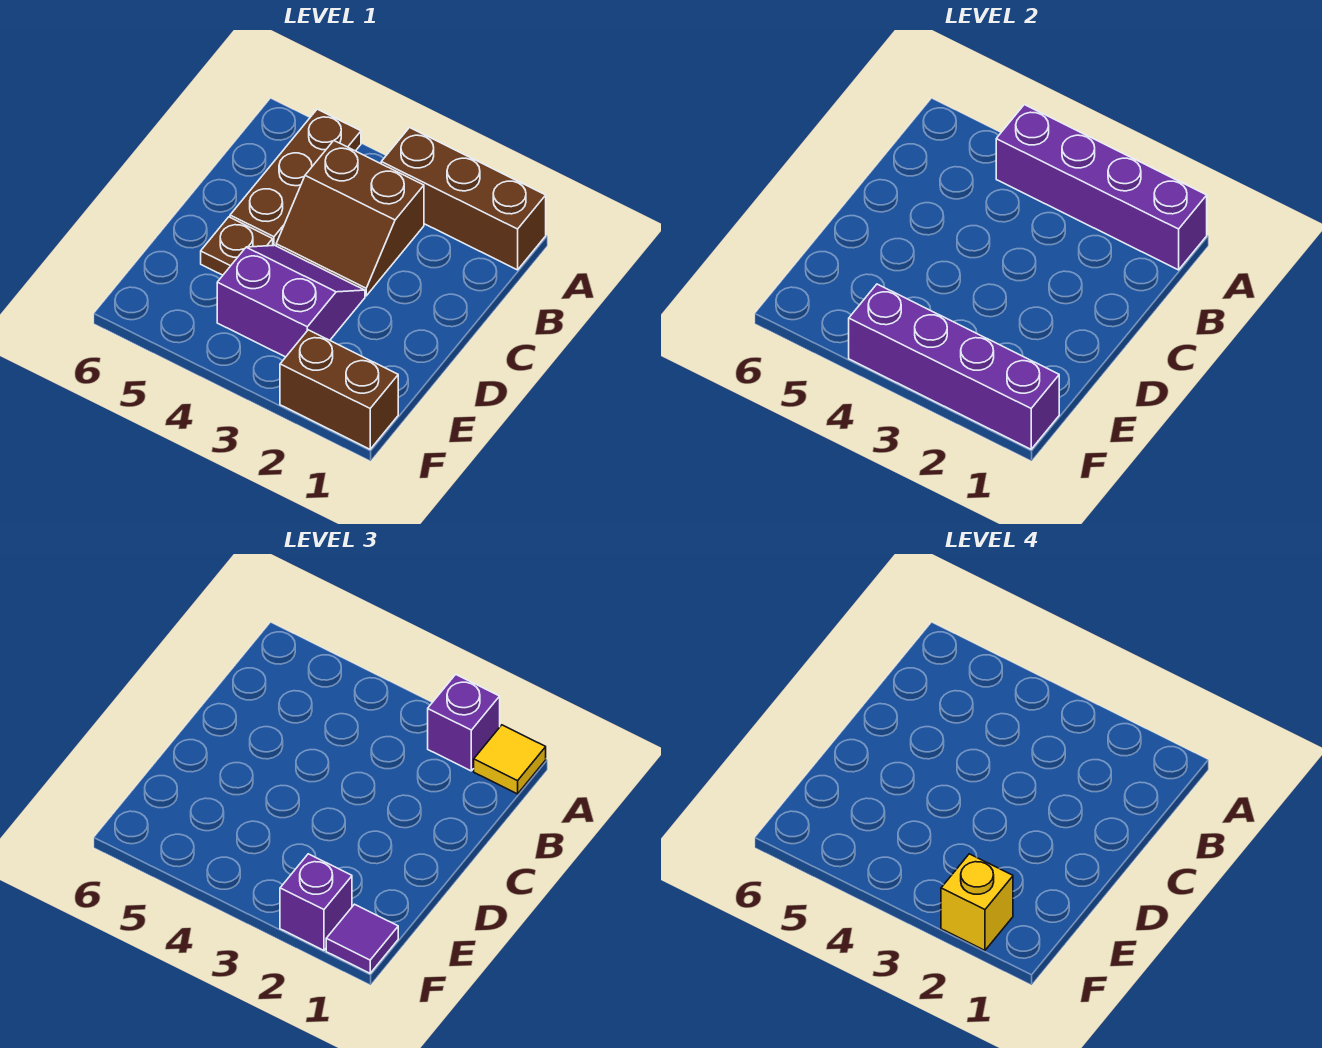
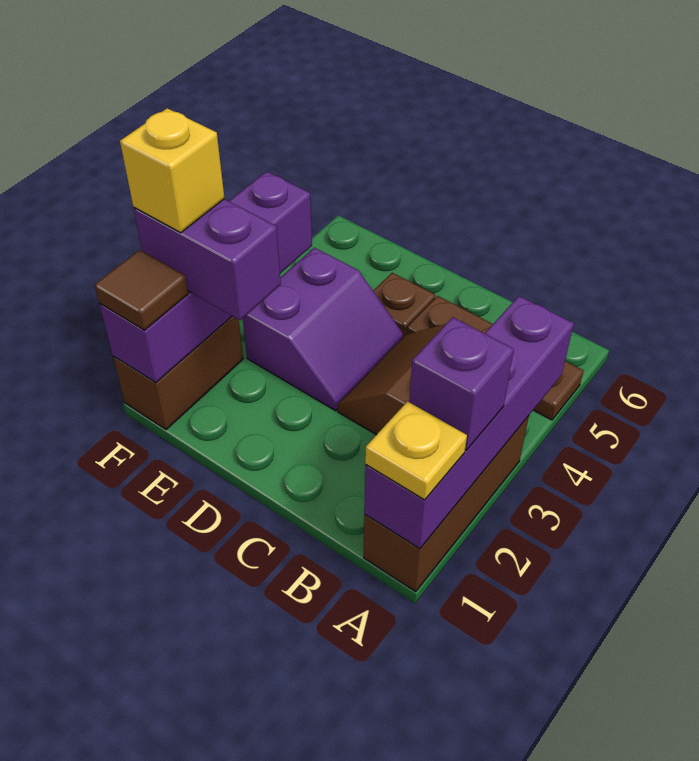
yellow 1x1 tile [474,725,546,794] -> yellow 1x1 plate [365,401,467,500]
purple 1x1 tile [326,904,398,973] -> brown 1x1 tile [94,250,188,330]
purple 1x1 brick [280,854,352,950] -> purple 1x2 brick [134,199,281,320]

